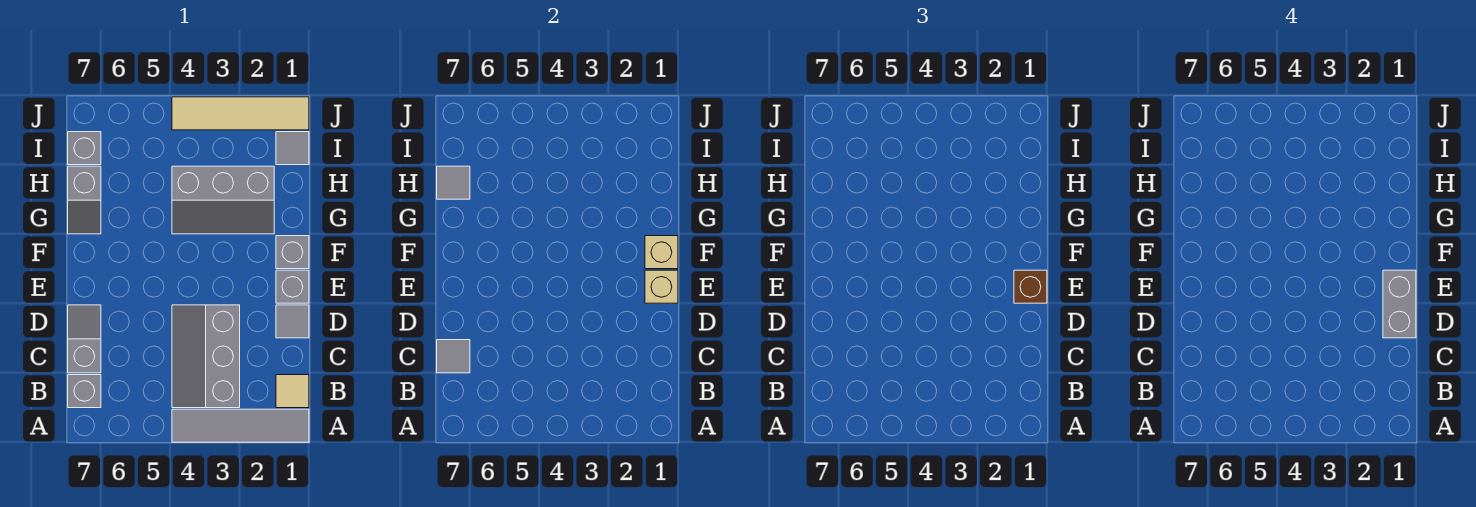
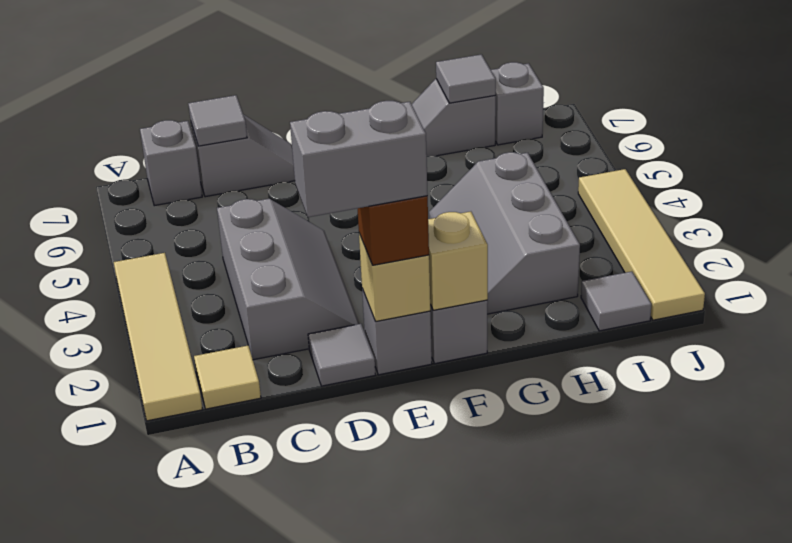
grey 1x4 tile [172,409,309,442] -> tan 1x4 tile [114,253,203,421]
grey 2x3 slope [172,305,240,408] -> grey 2x3 slope turned to [217,199,359,360]

